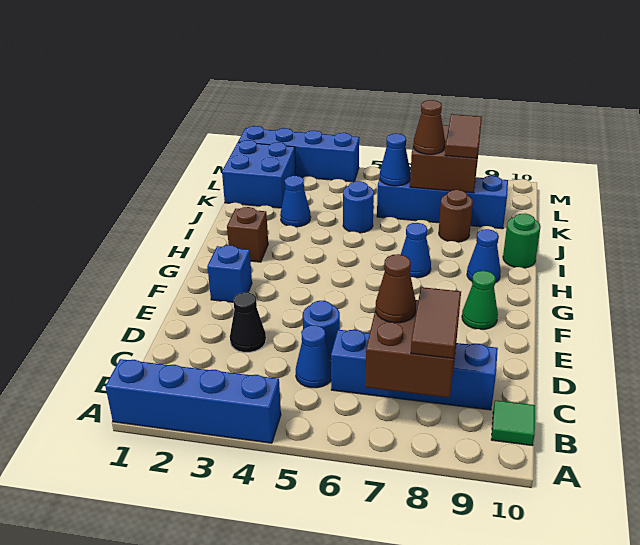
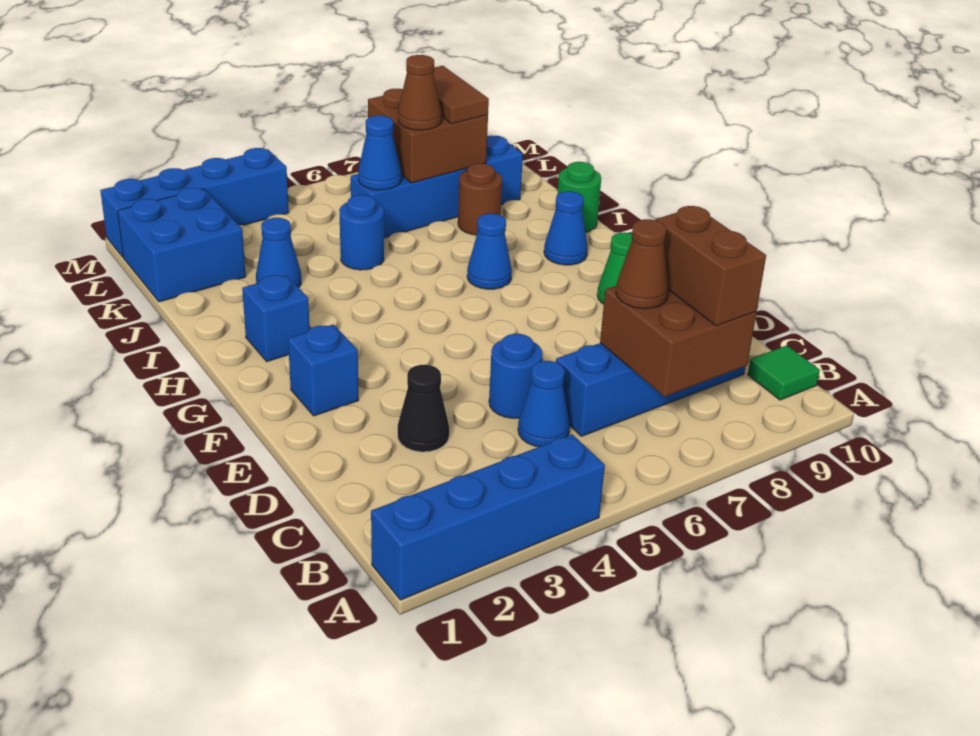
brown 1x2 tile [411,287,461,359] -> brown 1x2 brick [655,206,766,326]
brown 1x1 brick [227,207,268,262] -> blue 1x1 brick [242,275,310,362]

